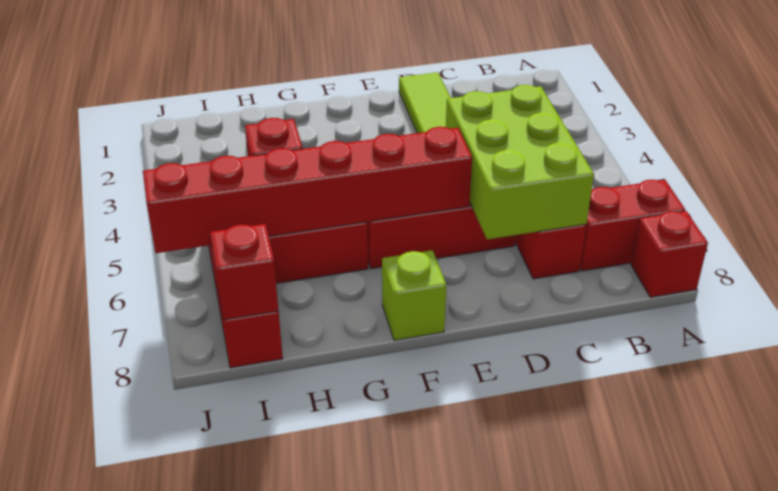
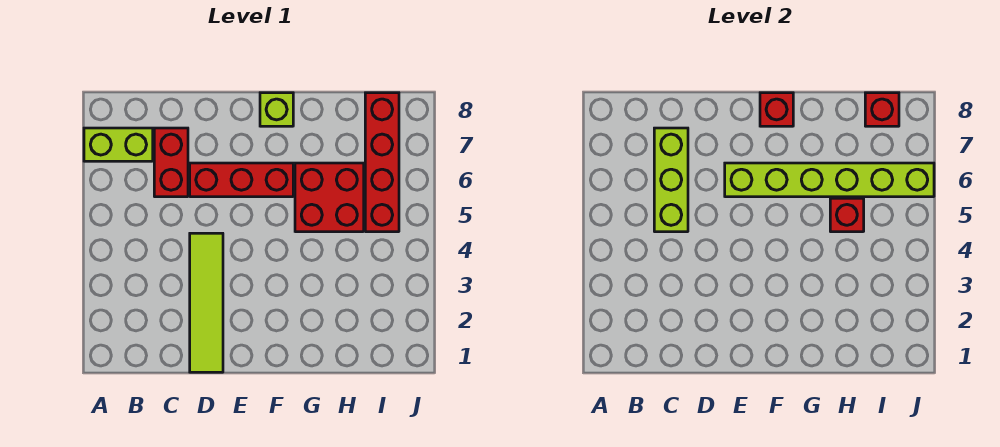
red 1x2 brick [580,180,685,271] -> lime 1x2 brick [84,128,153,161]
red 1x1 brick [631,211,708,297] -> red 1x1 brick moved to [760,93,793,126]
lime 2x3 brick [446,85,594,239] -> lime 1x3 brick [654,128,688,232]
red 1x6 brick [143,127,472,253] -> lime 1x6 brick [725,163,934,197]

